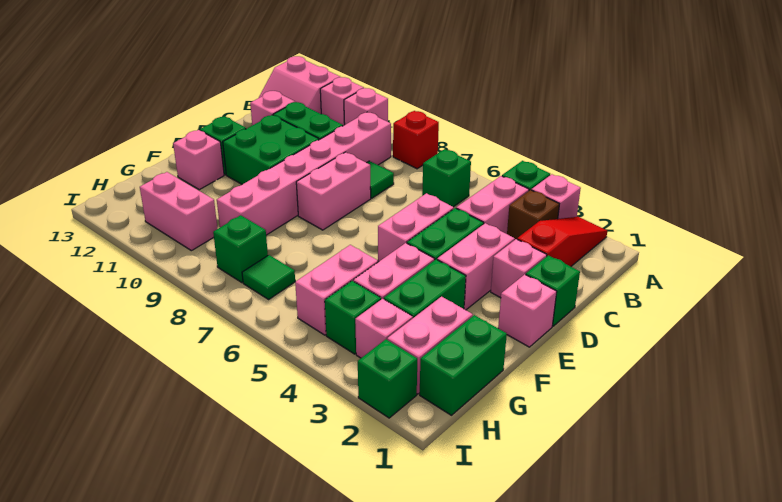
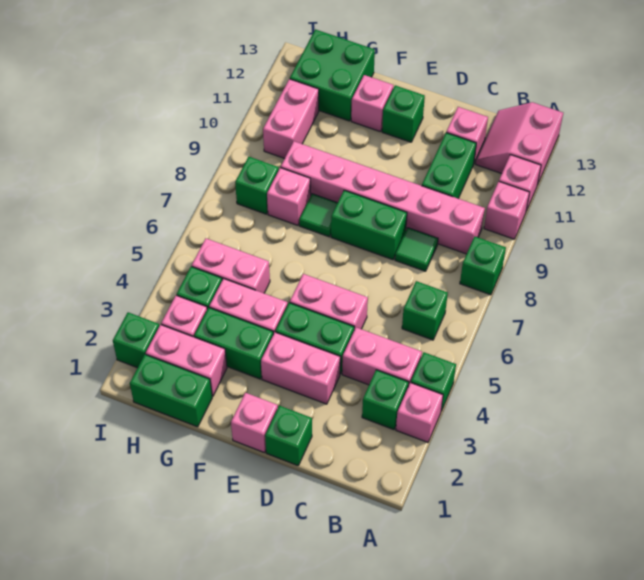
red 1x3 slope [517,217,607,267] -> none
red 1x1 brick [393,111,439,169] -> green 1x1 brick [460,236,506,295]
brown 1x1 brick [507,190,559,239] -> green 1x1 brick [362,370,409,430]
pink 1x1 brick [491,239,547,298] -> pink 1x1 brick moved to [267,168,311,225]
pink 1x2 brick [296,152,371,230] -> green 1x2 brick [331,190,407,260]
green 2x2 brick [223,115,319,184] -> green 2x2 brick moved to [290,29,375,121]
green 1x1 tile [242,255,295,299] -> green 1x1 tile moved to [299,194,337,237]

